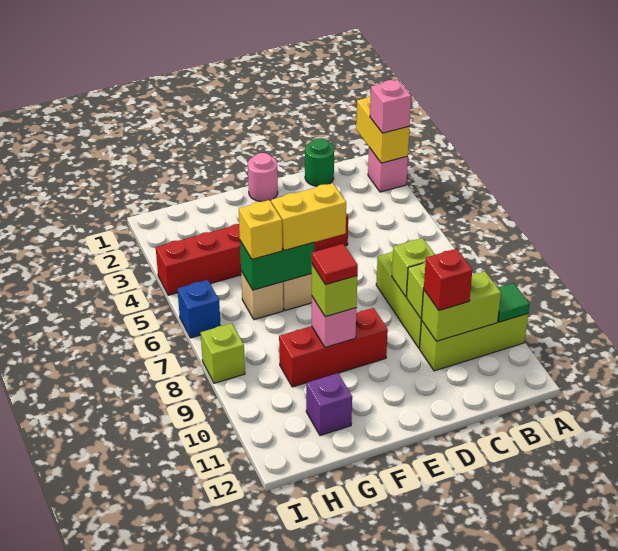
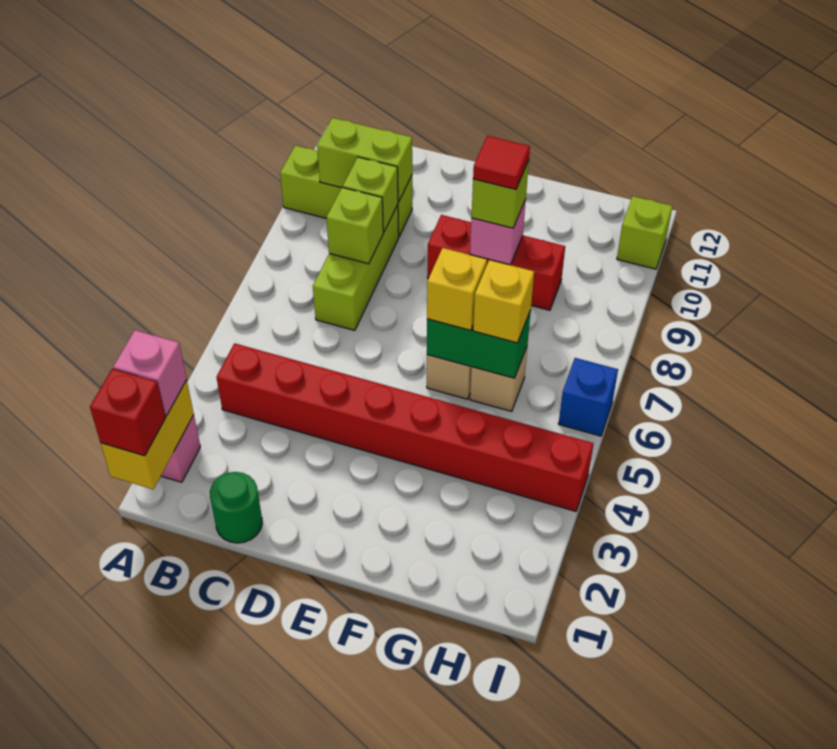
green 1x1 tile [498,283,530,322] -> none
red 1x1 brick [424,249,472,310] -> red 1x1 brick moved to [90,369,166,456]
red 1x6 brick [156,214,348,295] -> red 1x8 brick [217,343,594,511]
pink 1x1 round brick [248,153,278,202] -> none
yellow 1x2 brick [271,183,346,251] -> yellow 1x1 brick [427,248,487,331]
purple 1x1 brick [306,373,352,436] -> none
lime 1x1 brick [201,323,245,383] -> lime 1x1 brick moved to [617,196,672,269]

